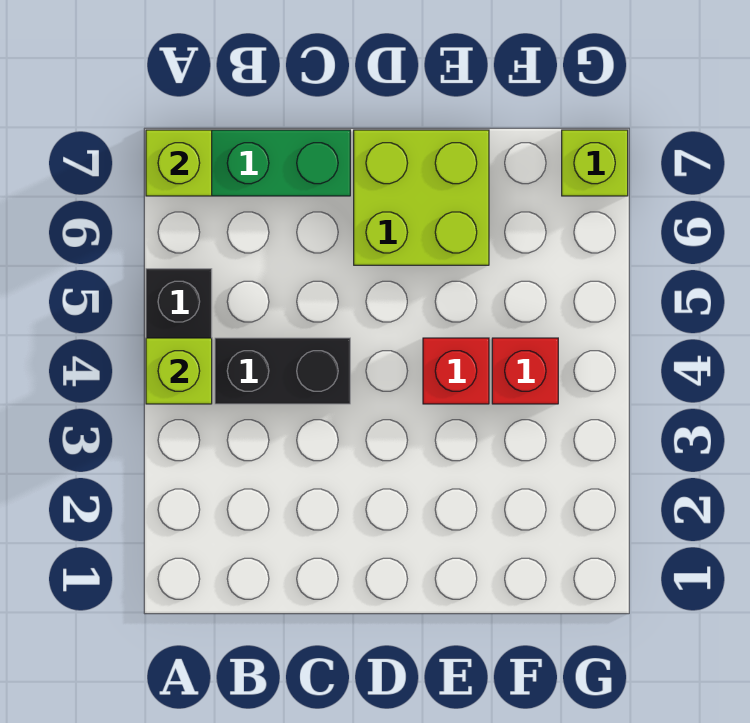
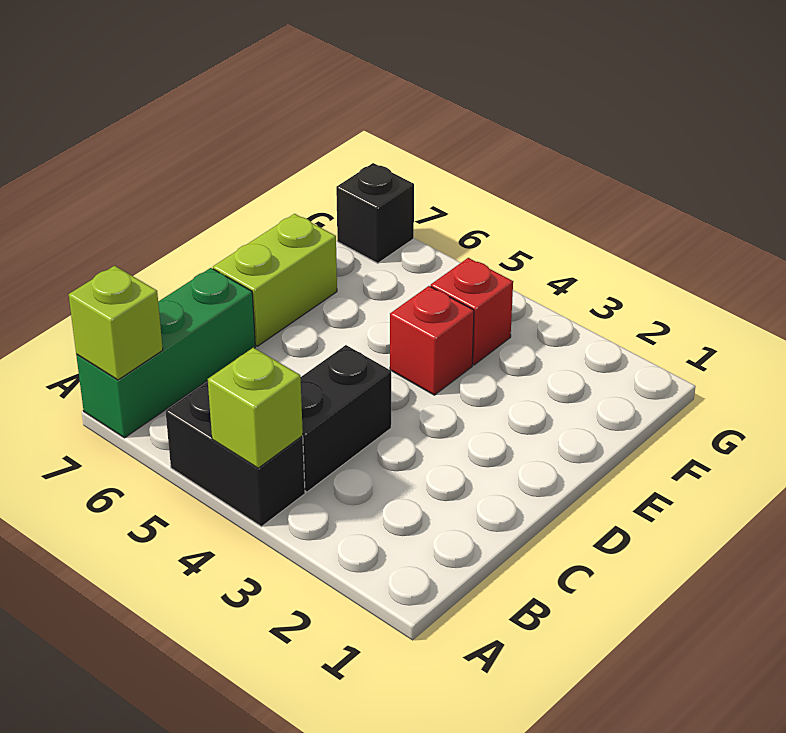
lime 2x2 brick [354,130,489,265] -> lime 1x2 brick [213,214,337,346]
lime 1x1 brick [562,130,628,196] -> black 1x1 brick [336,163,414,263]

